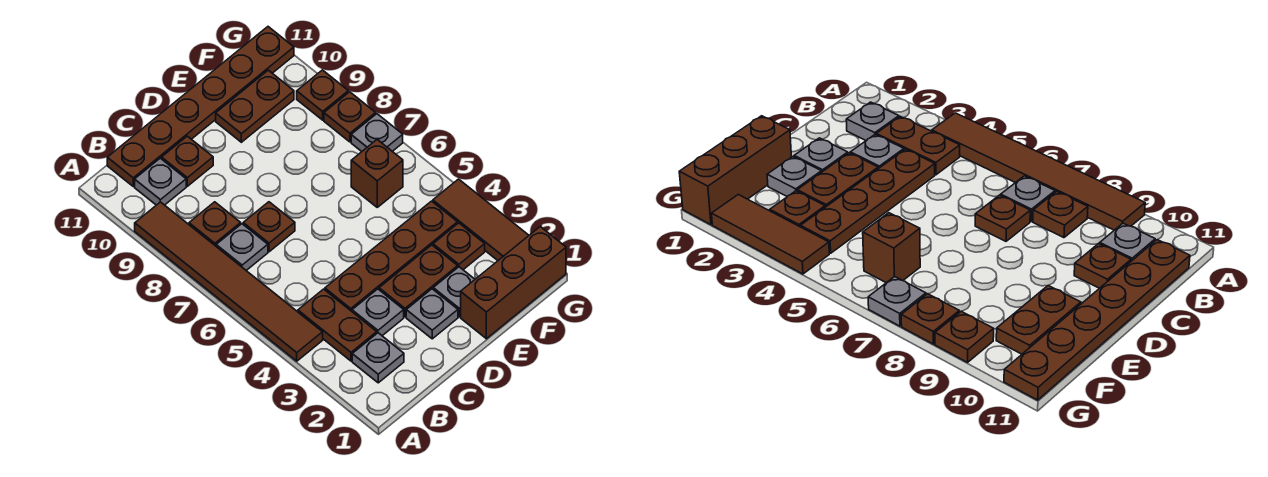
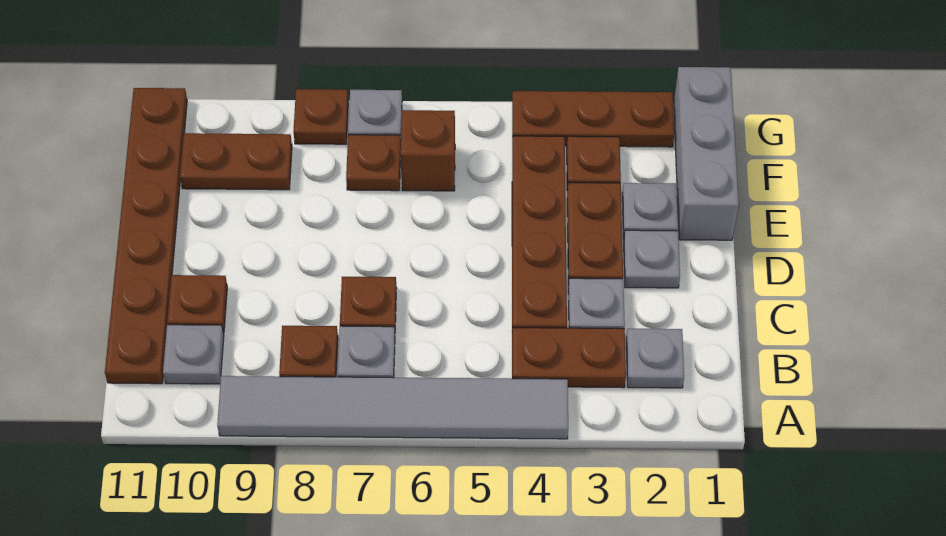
brown 1x6 tile [135,202,323,361] -> grey 1x6 tile [217,376,568,439]
brown 1x3 brick [461,227,566,339] -> grey 1x3 brick [674,67,739,240]
brown 1x2 plate [216,70,294,142] -> brown 1x2 plate turned to [180,133,292,190]
brown 1x3 tile [433,179,529,260] -> brown 1x3 plate [512,91,674,147]
brown 1x1 plate [297,70,348,120] -> brown 1x1 plate moved to [346,135,401,191]

